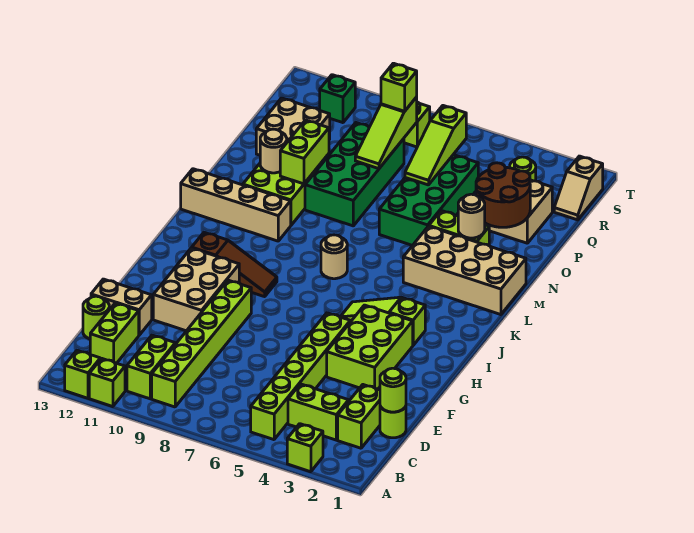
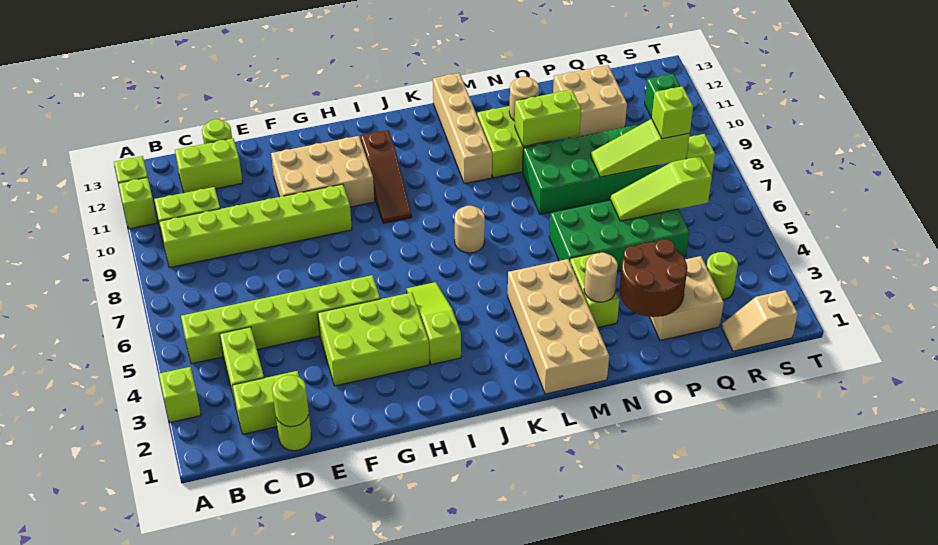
tan 1x2 brick [91,279,152,335] -> none

